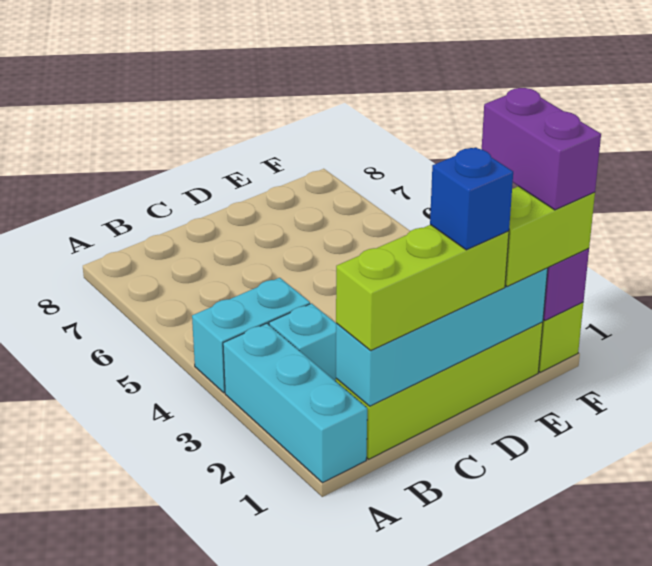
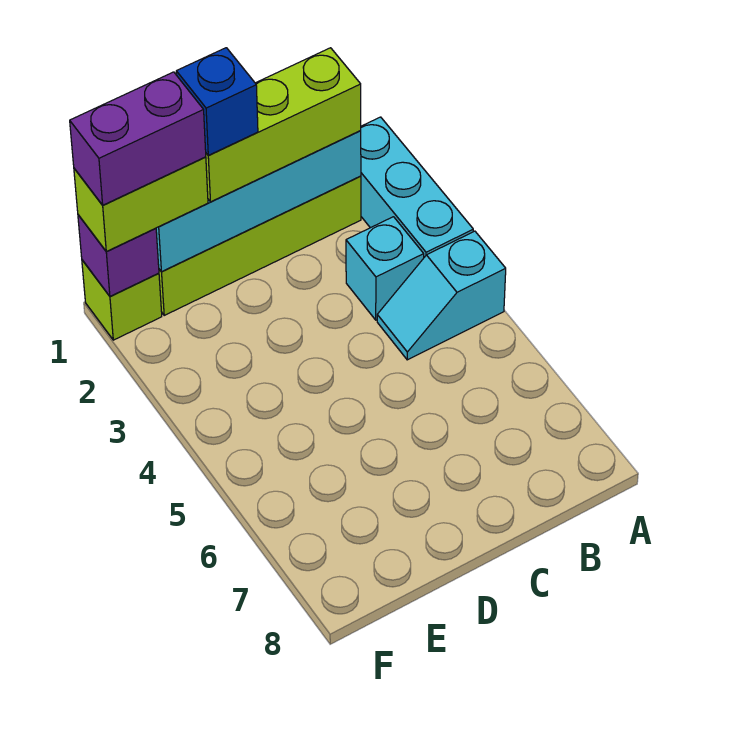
cyan 1x2 brick [192,278,310,393] -> cyan 1x2 slope [377,231,506,360]
purple 1x2 brick [482,88,601,210] -> purple 1x2 brick turned to [70,72,206,205]

